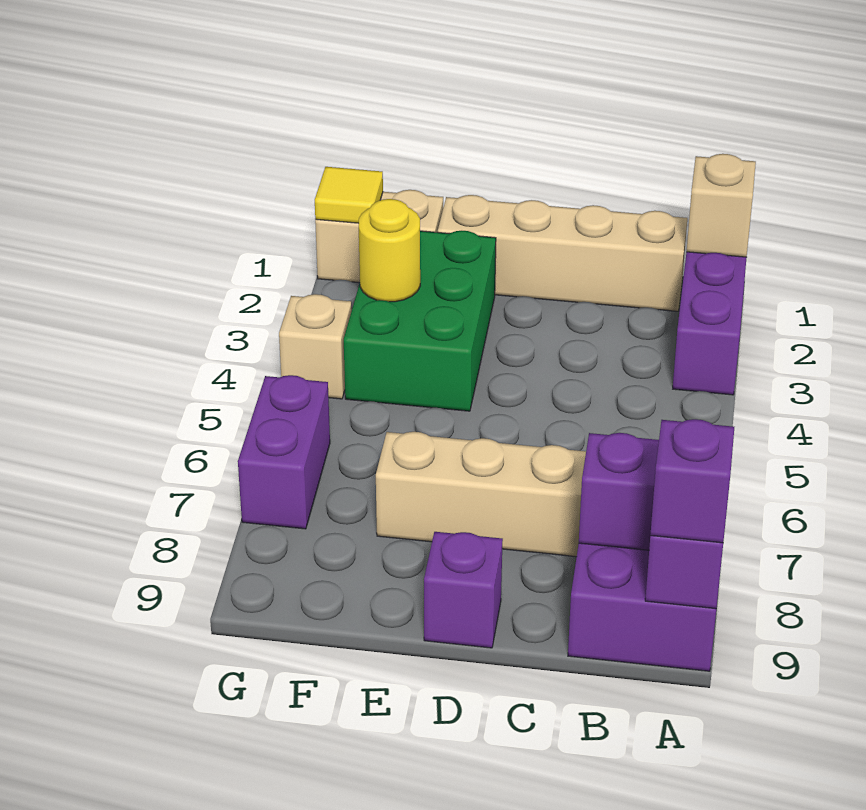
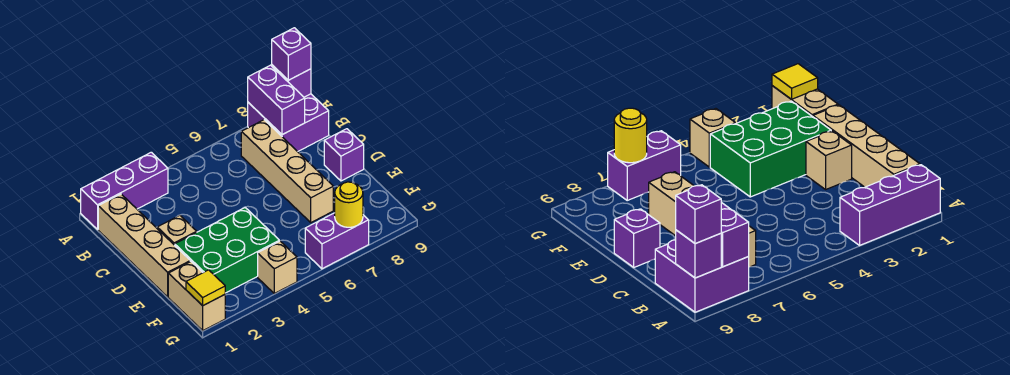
tan 1x1 brick [687,154,756,257] -> tan 1x1 brick moved to [157,215,197,245]
yellow 1x1 round brick [359,199,420,302] -> yellow 1x1 round brick moved to [335,182,363,227]

